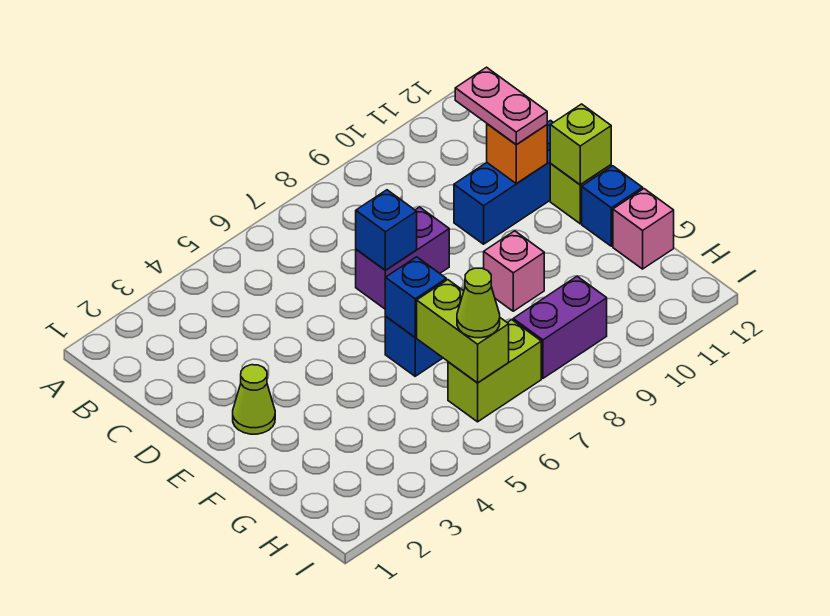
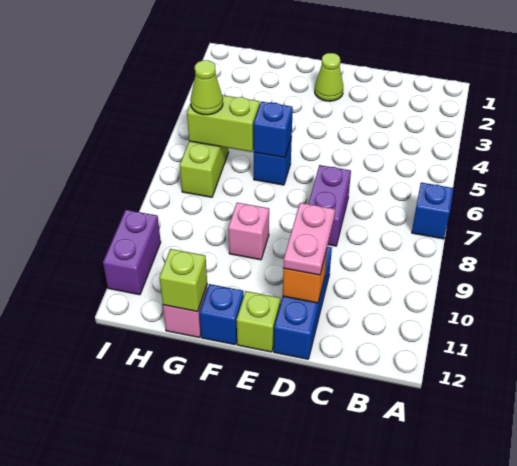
pink 1x2 plate [455,67,547,145] -> pink 1x2 plate turned to [283,203,335,275]
blue 1x1 brick [356,190,417,270] -> blue 1x1 brick moved to [412,183,454,239]
lime 1x1 brick [550,104,611,185] -> lime 1x1 brick moved to [159,249,207,312]
purple 1x2 brick [513,276,607,378] -> purple 1x2 brick moved to [103,210,161,295]

